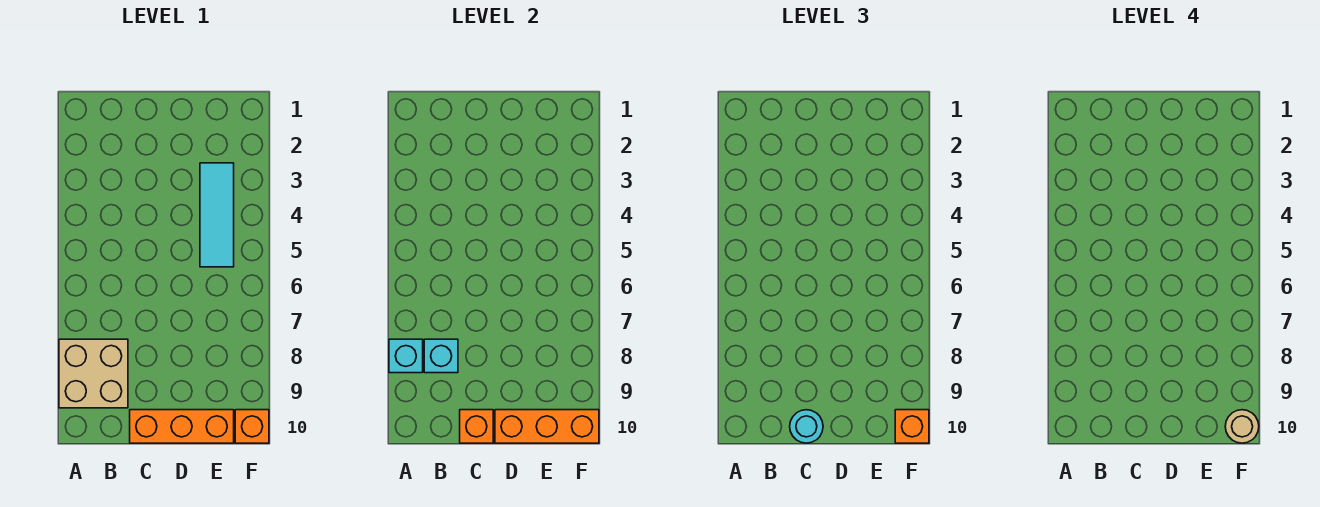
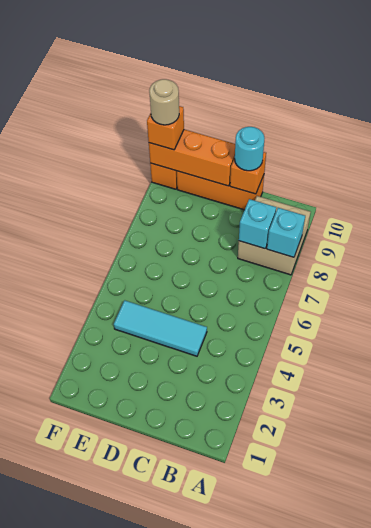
cyan 1x3 tile [200,163,234,267] -> cyan 1x3 tile turned to [114,300,207,356]

